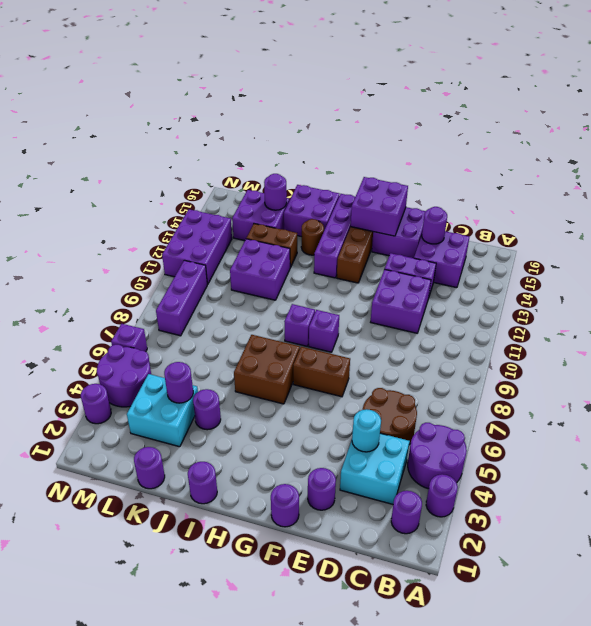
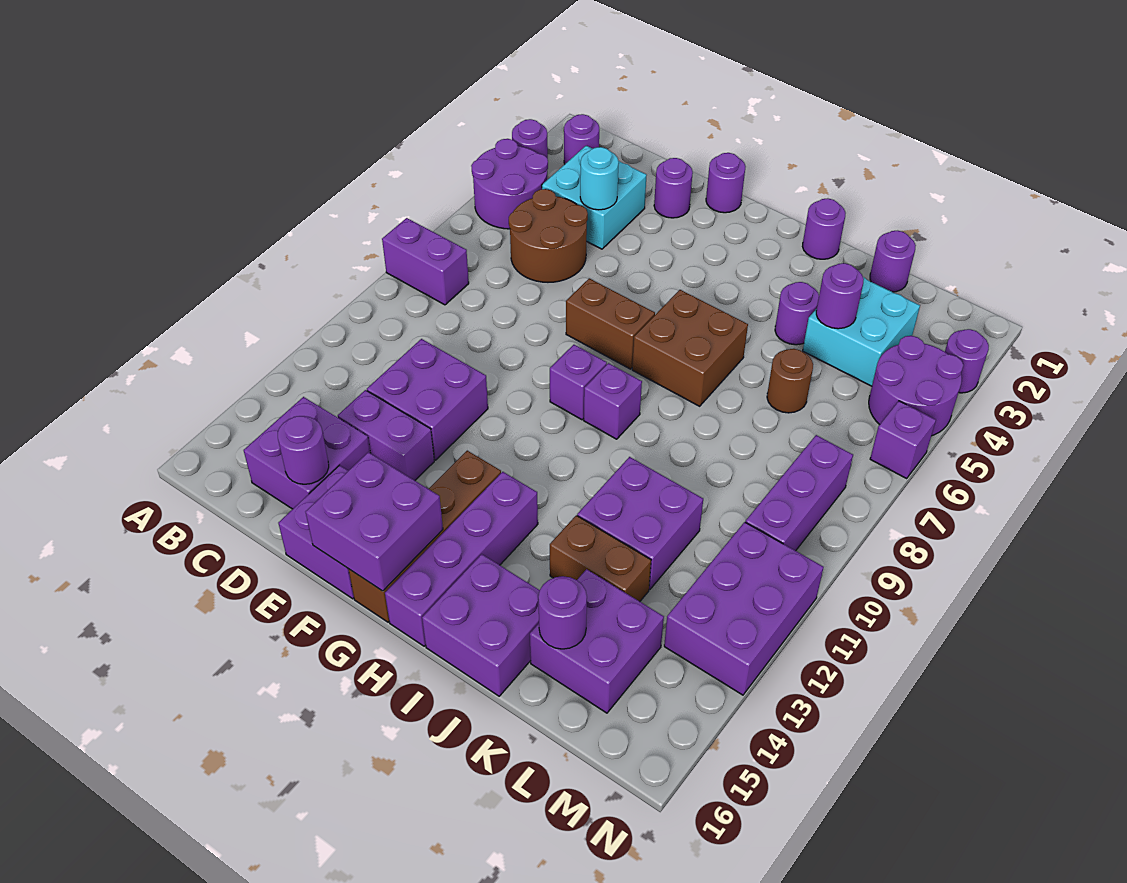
none -> purple 1x2 brick [382,218,469,305]
brown 1x1 round brick [301,219,324,255] -> brown 1x1 round brick moved to [767,349,813,413]

